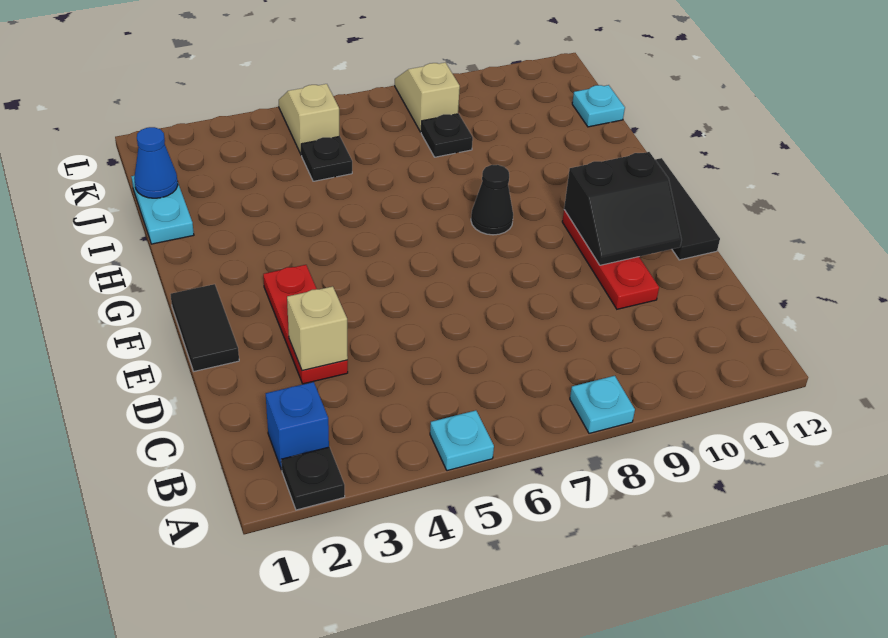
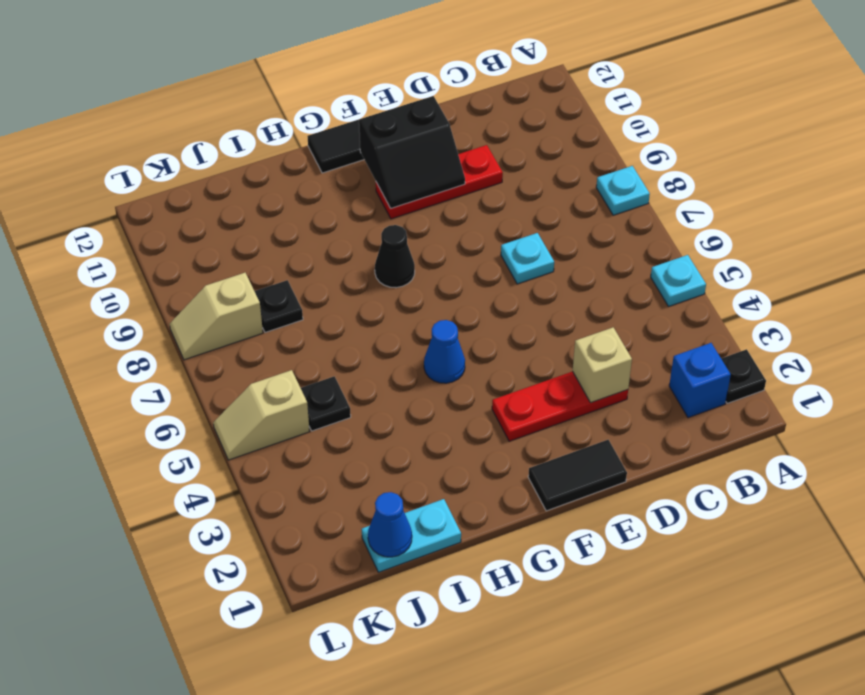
black 2x2 slope [564,152,682,265] -> black 2x2 slope turned to [359,96,465,208]
none -> blue 1x1 cone [424,320,465,383]
cyan 1x1 plate [572,85,625,127] -> cyan 1x1 plate moved to [501,233,554,284]

